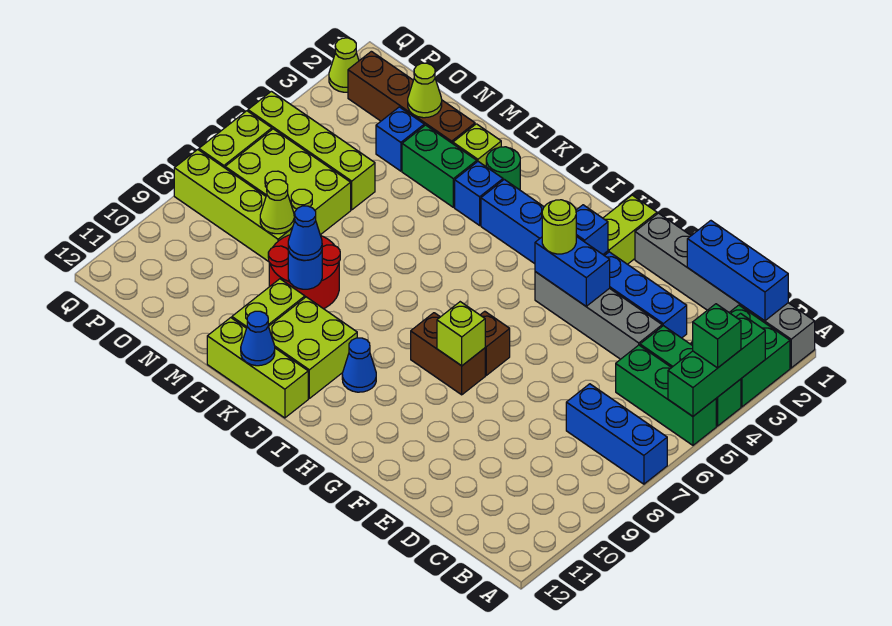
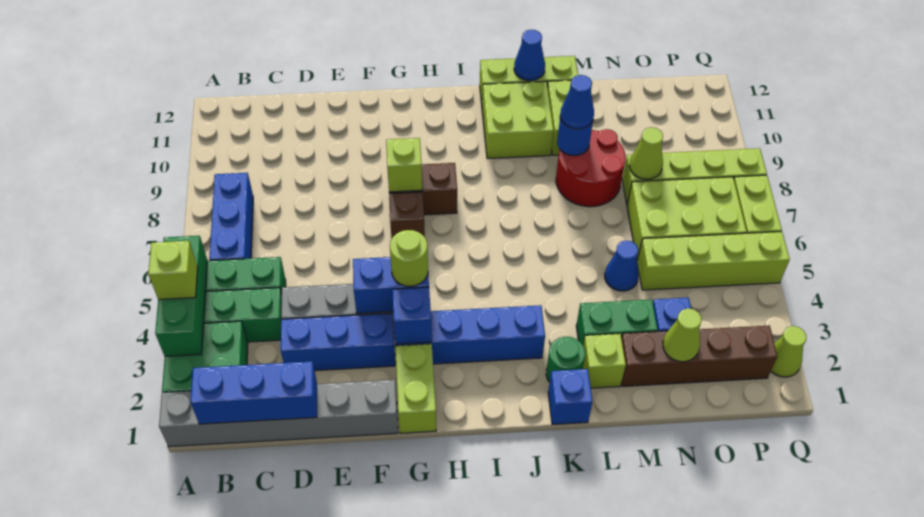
green 1x1 brick [693,304,741,368] -> lime 1x1 brick [148,241,198,300]
blue 1x3 brick [566,384,667,484] -> blue 1x3 brick turned to [209,173,253,261]
blue 1x1 cone [342,338,376,392] -> blue 1x1 cone moved to [605,240,639,291]
blue 1x1 brick [455,162,503,225] -> blue 1x1 brick moved to [548,369,593,425]

